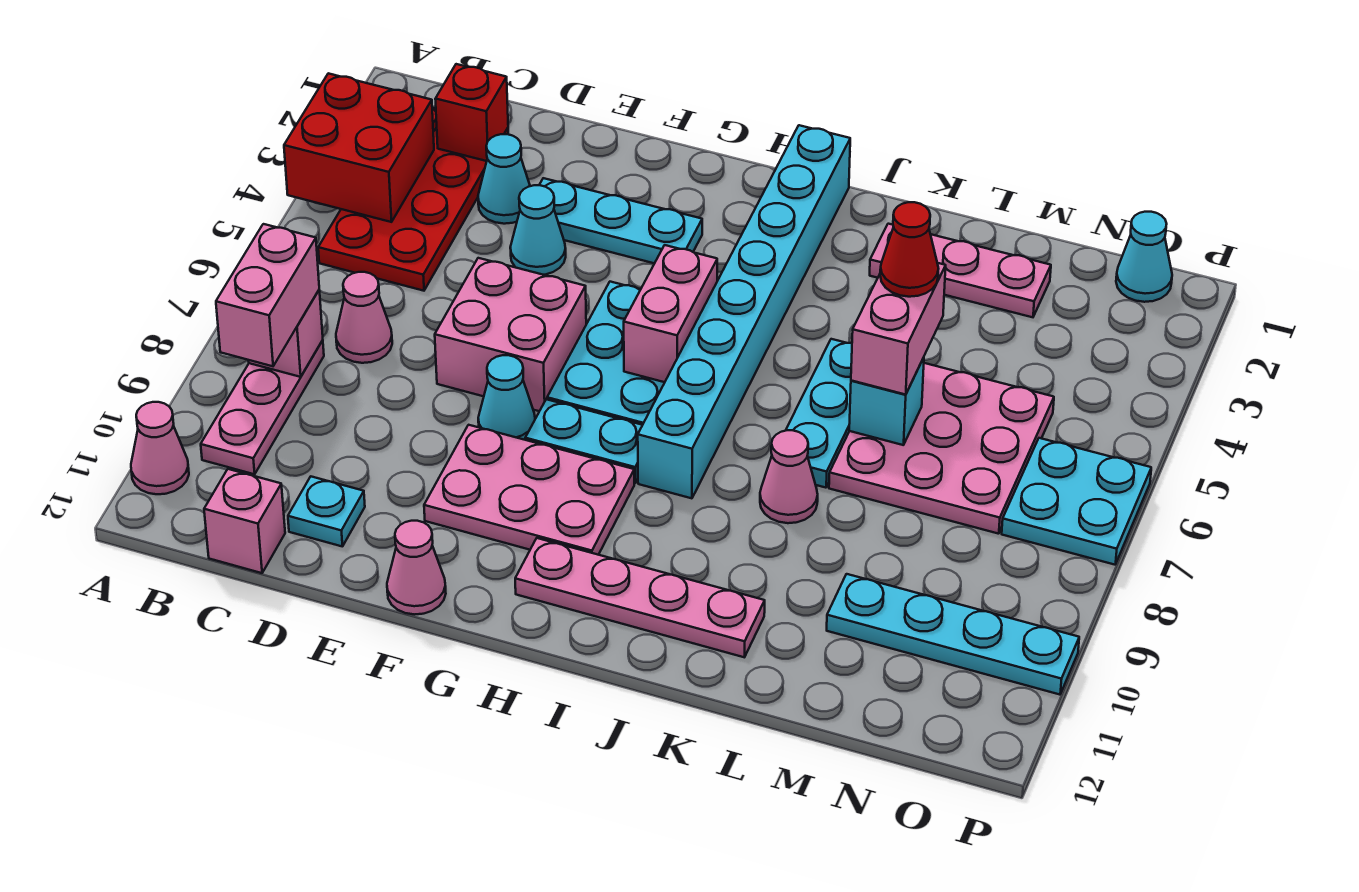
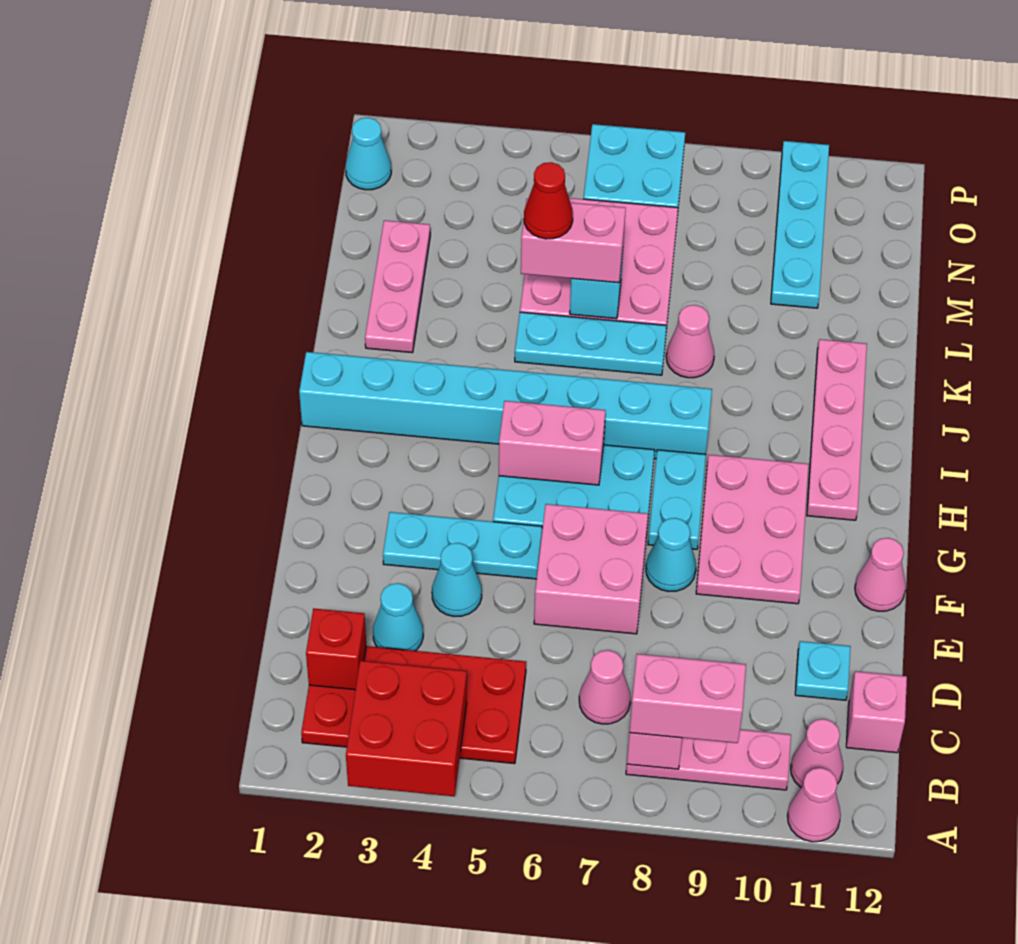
none -> pink 1x1 cone [791,719,843,788]
cyan 1x3 plate [540,178,702,263] -> cyan 1x3 plate turned to [383,512,542,579]

